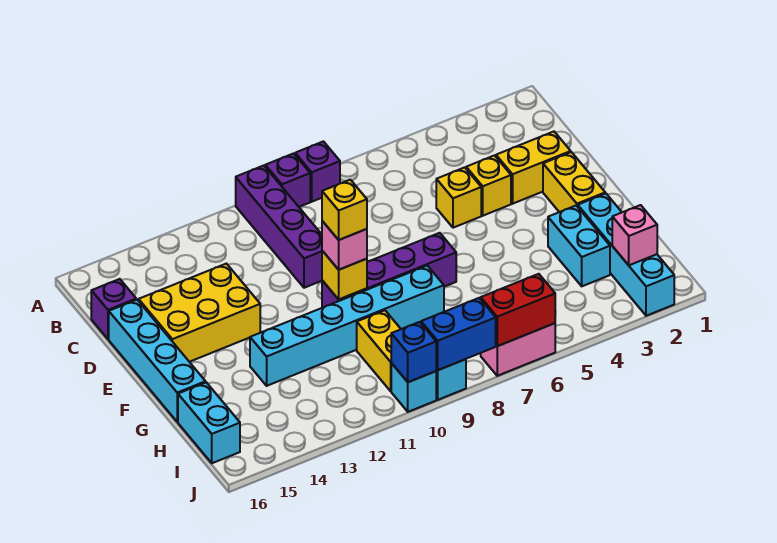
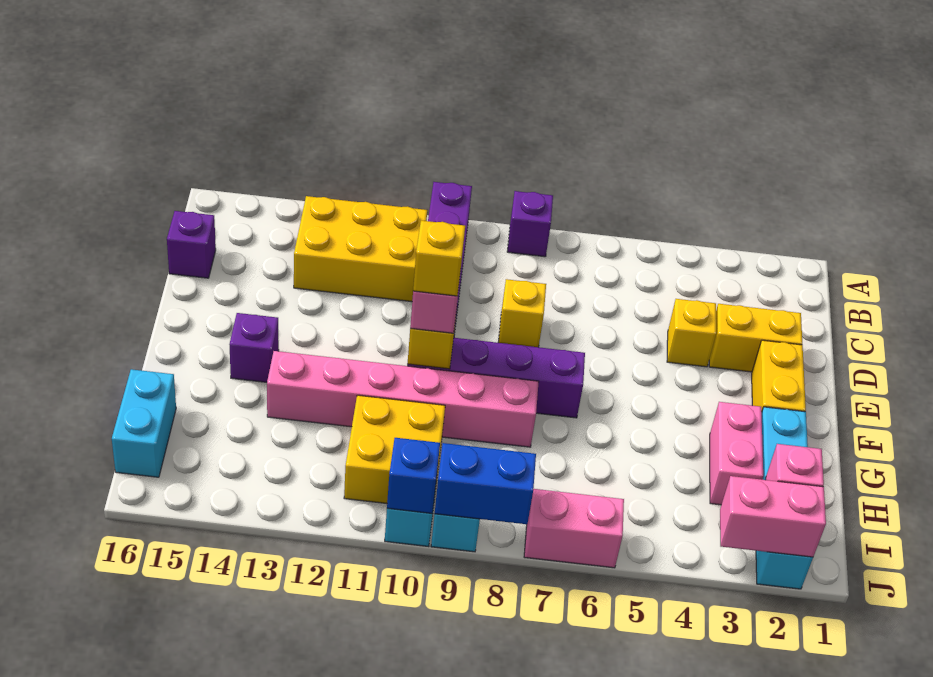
purple 1x1 brick [265,153,310,207] -> purple 1x1 brick moved to [229,313,279,382]
yellow 1x1 brick [436,167,481,228] -> yellow 1x1 brick moved to [498,279,546,347]
yellow 2x3 brick [139,264,260,362] -> yellow 2x3 brick moved to [294,196,427,302]
cyan 1x4 brick [109,300,206,422] -> none
cyan 1x2 brick [548,206,610,286] -> pink 1x2 brick [710,402,763,505]
cyan 1x6 brick [250,266,444,386] -> pink 1x6 brick [267,351,539,447]
yellow 1x2 brick [357,310,401,391] -> yellow 2x2 brick [344,395,445,503]
none -> pink 1x2 brick [720,476,826,557]
red 1x2 brick [481,274,555,346] -> none

